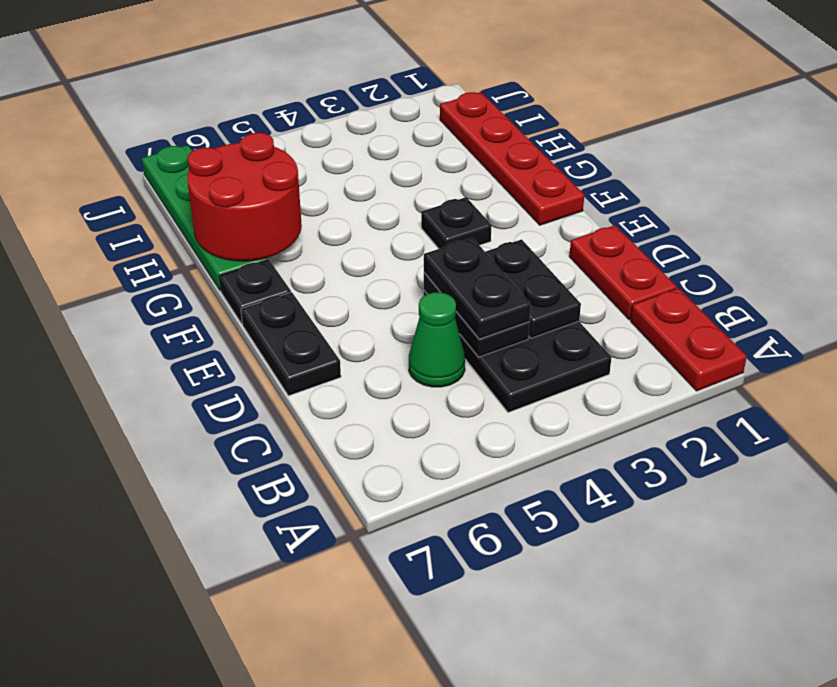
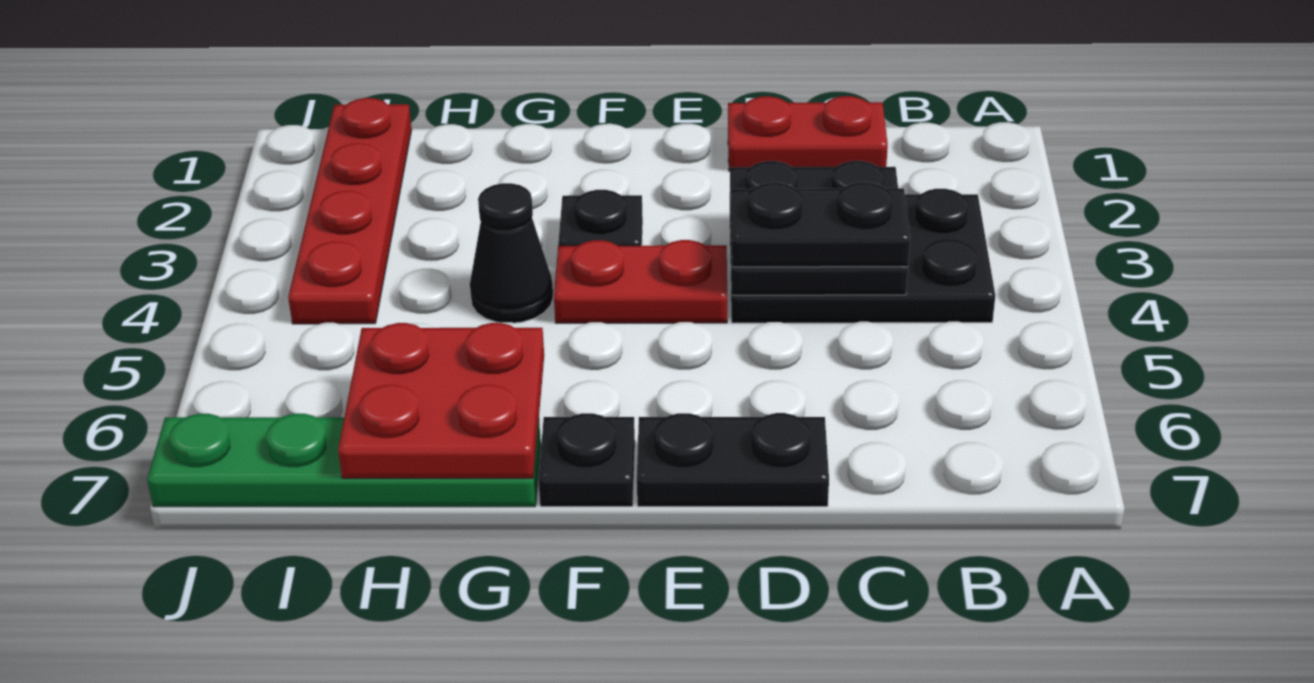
red 1x2 plate [631,288,747,391] -> red 1x2 plate moved to [554,240,727,323]
green 1x1 cone [409,292,465,387] -> none
red 1x4 plate [440,92,584,225] -> red 1x4 plate turned to [288,98,412,324]
none -> black 1x1 cone [470,183,553,323]
red 2x2 round brick [187,133,302,261] -> red 2x2 plate [338,323,544,478]

